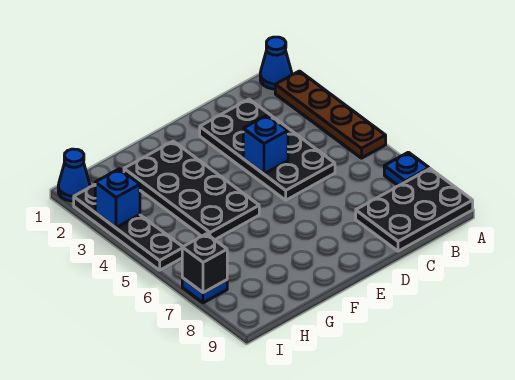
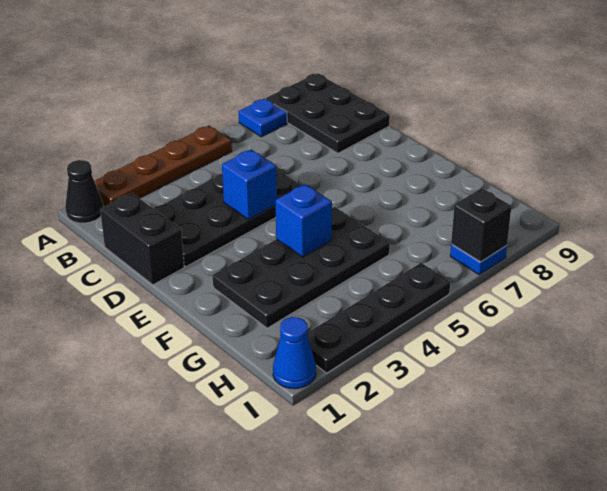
blue 1x1 cone [260,37,292,89] -> black 1x1 cone [65,160,103,223]
none -> black 1x2 brick [100,193,184,285]
blue 1x1 brick [95,169,140,228] -> blue 1x1 brick moved to [275,184,332,257]

